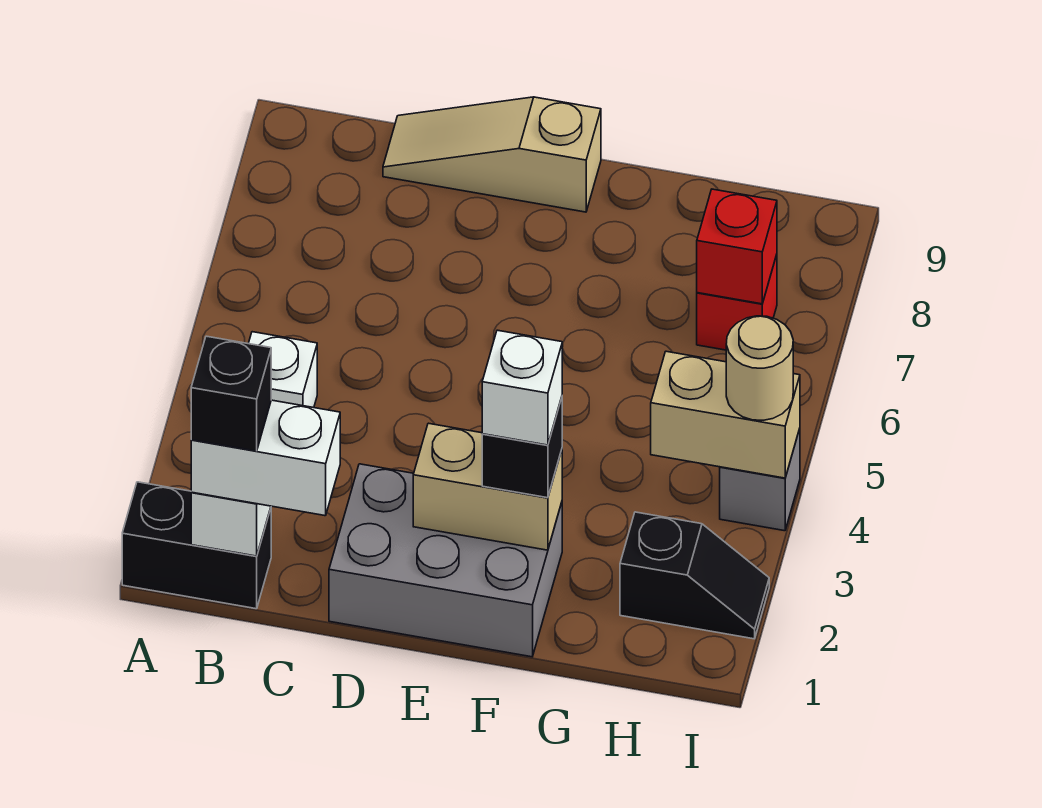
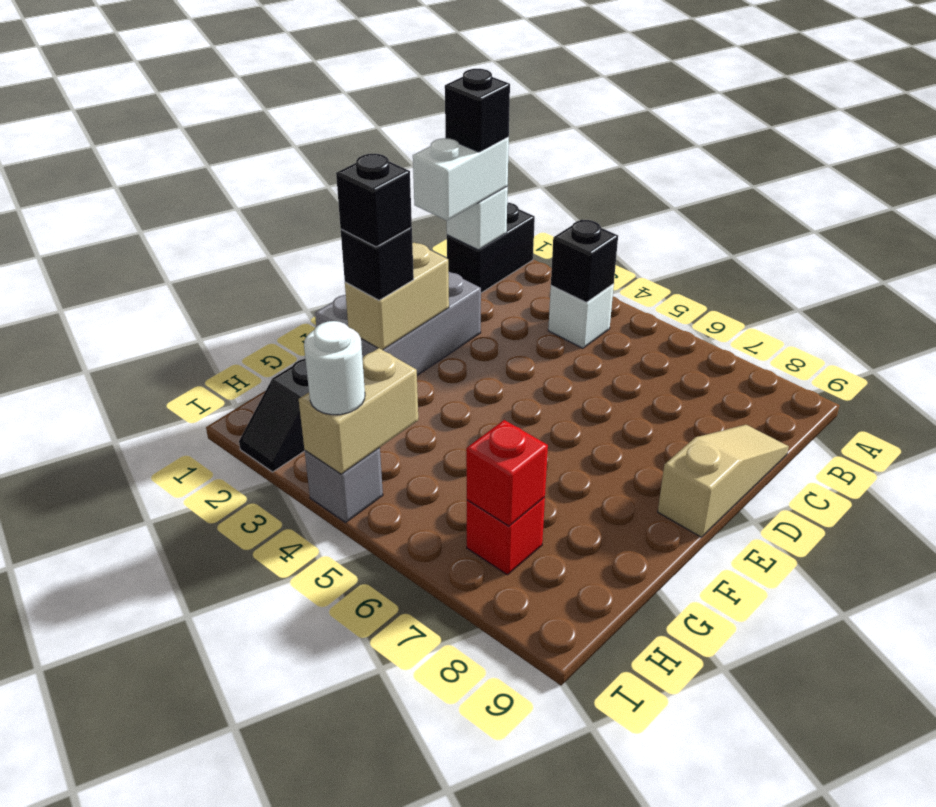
none -> black 1x1 brick [551,219,618,302]
white 1x1 brick [482,330,562,445] -> black 1x1 brick [336,154,412,247]
tan 1x1 round brick [726,316,793,420] -> white 1x1 round brick [304,321,365,415]

